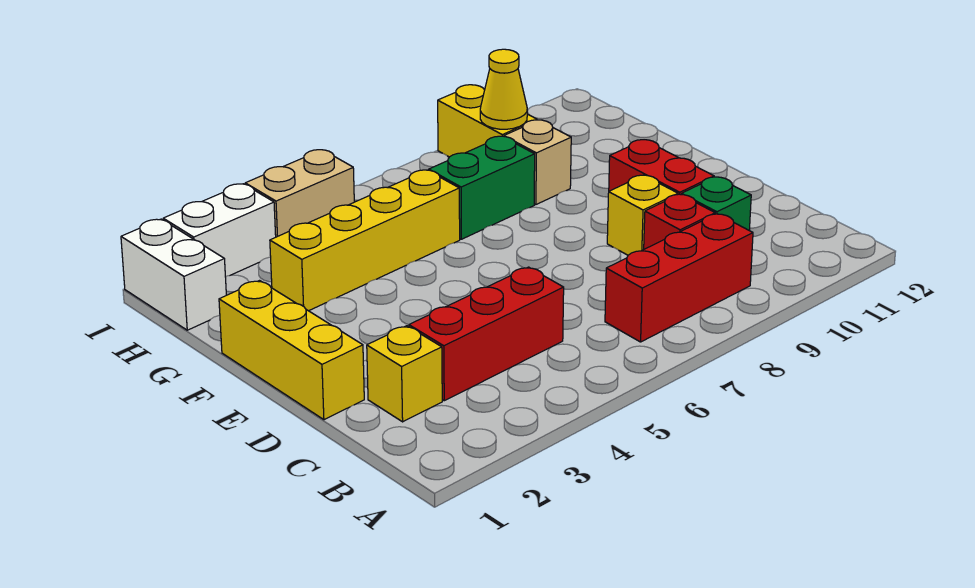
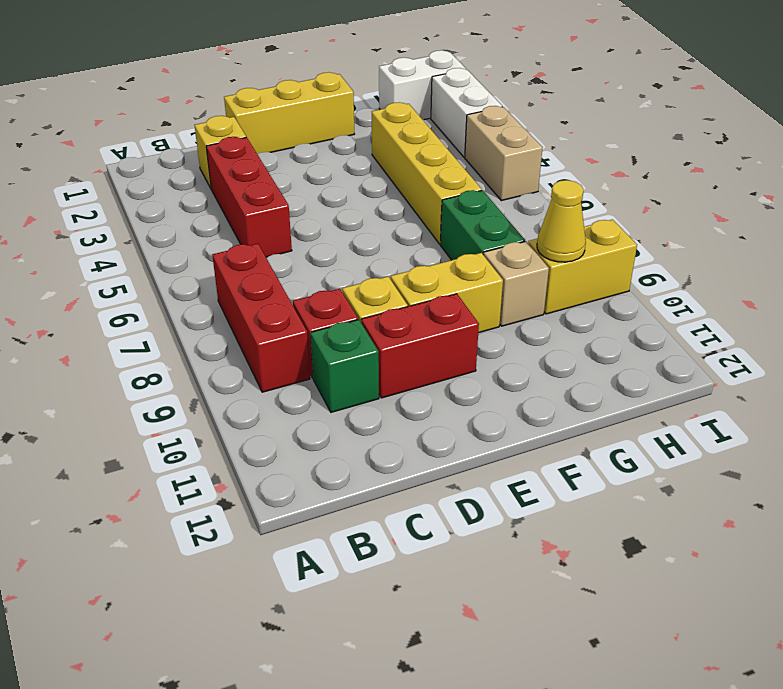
none -> yellow 1x2 brick [391,253,503,333]

